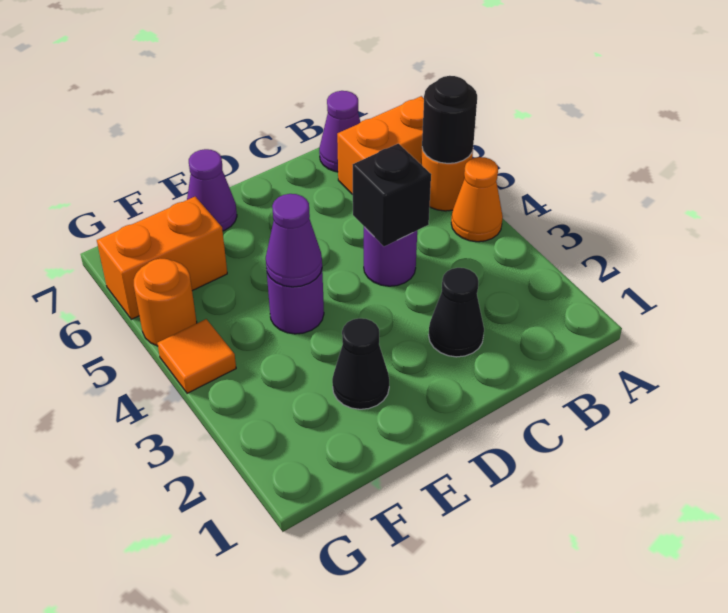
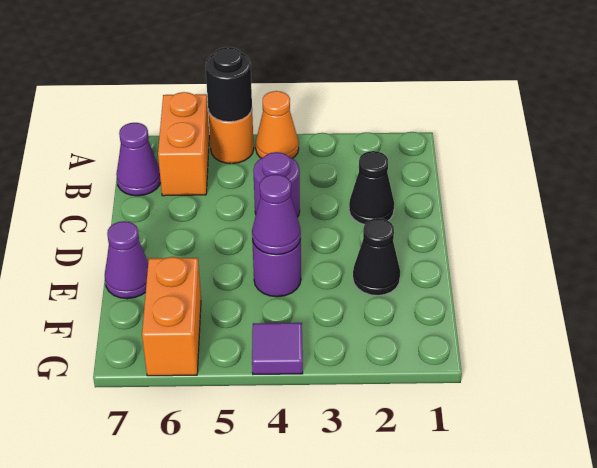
black 1x1 brick [353,144,431,246] -> none
orange 1x1 tile [157,319,236,393] -> purple 1x1 tile [252,323,303,374]
orange 1x1 round brick [134,259,197,346] -> none

